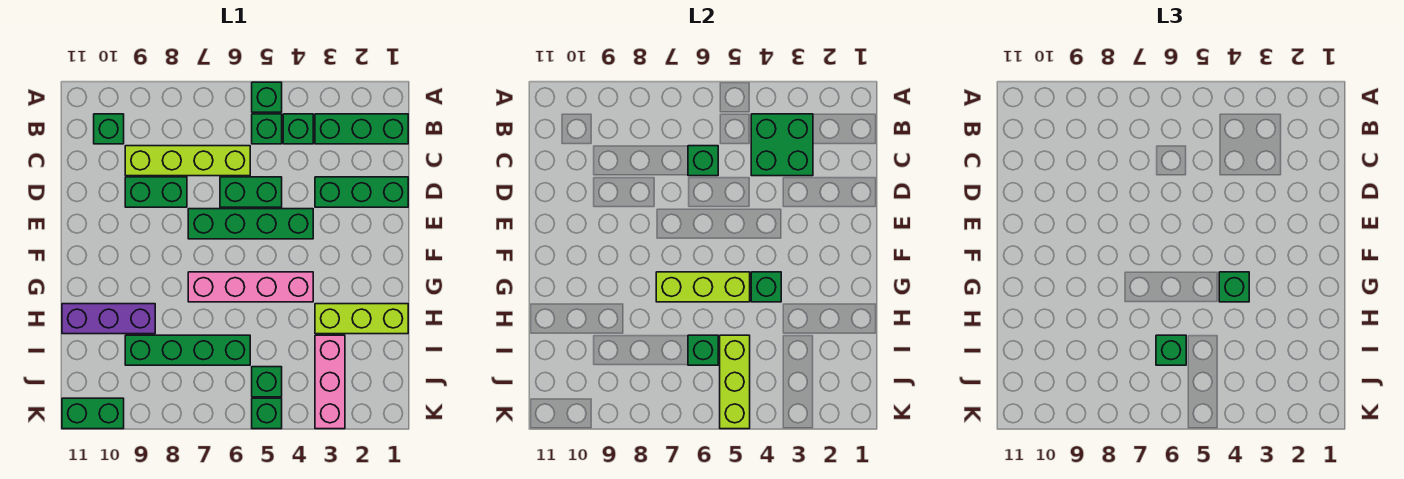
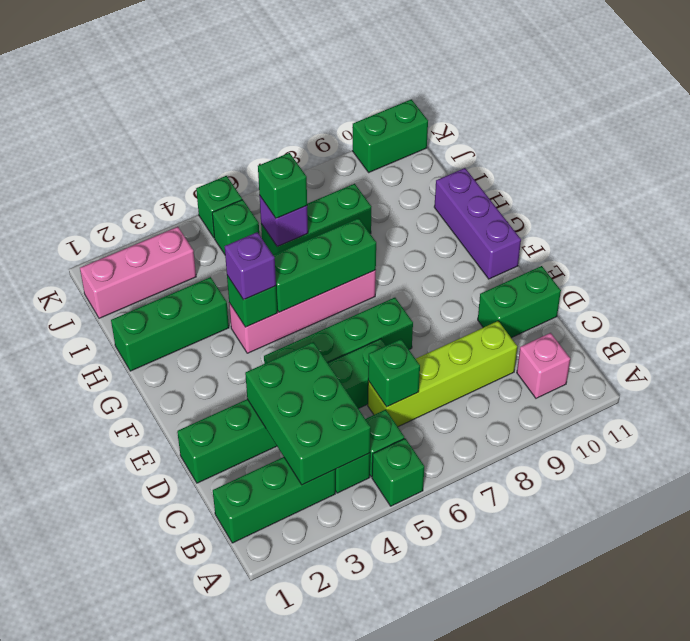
green 2x2 brick [751,114,813,176] -> green 2x3 brick [245,342,371,485]
green 1x1 brick [94,114,124,144] -> pink 1x1 brick [517,333,570,398]
green 1x2 brick [125,177,187,207] -> green 1x2 brick moved to [478,266,561,338]
green 1x1 brick [1219,272,1249,302] -> purple 1x1 brick [225,232,276,300]
lime 1x3 brick [656,272,750,302] -> green 1x3 brick [273,218,376,312]
lime 1x3 brick [315,304,408,334] -> green 1x3 brick [111,277,229,371]
purple 1x3 brick [62,304,155,334] -> purple 1x3 brick turned to [434,168,521,279]
pink 1x3 brick [315,335,345,429] -> pink 1x3 brick turned to [80,227,196,318]
lime 1x3 brick [720,335,750,429] -> none
green 1x4 brick [125,335,250,365] -> green 1x3 brick [261,184,371,255]
green 1x1 brick [688,335,718,365] -> purple 1x1 brick [259,195,308,246]

